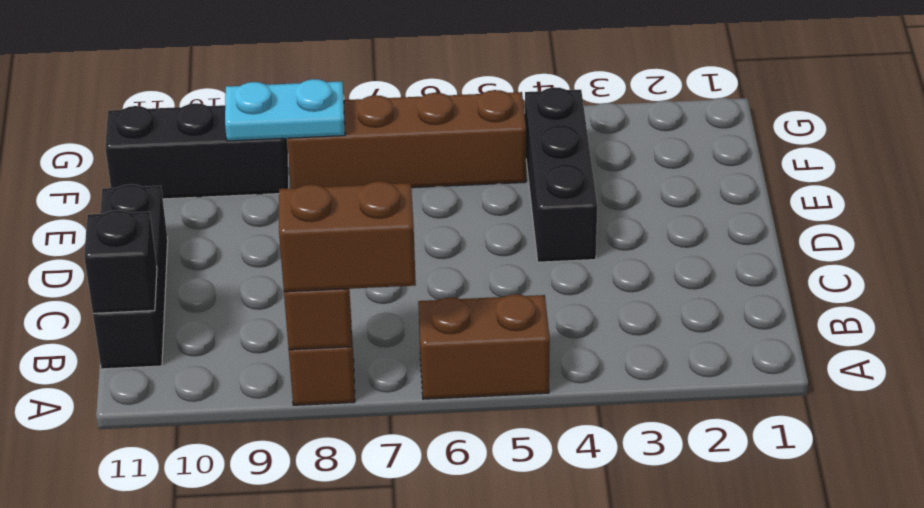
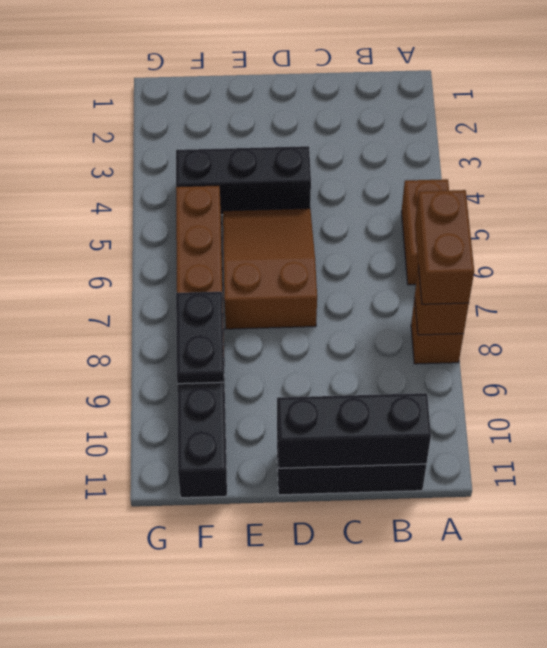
black 1x1 brick [84,210,157,313] -> black 1x3 brick [277,393,431,468]
none -> brown 2x3 slope [223,208,317,329]
cyan 1x2 plate [225,79,345,141] -> black 1x2 plate [176,292,224,384]

